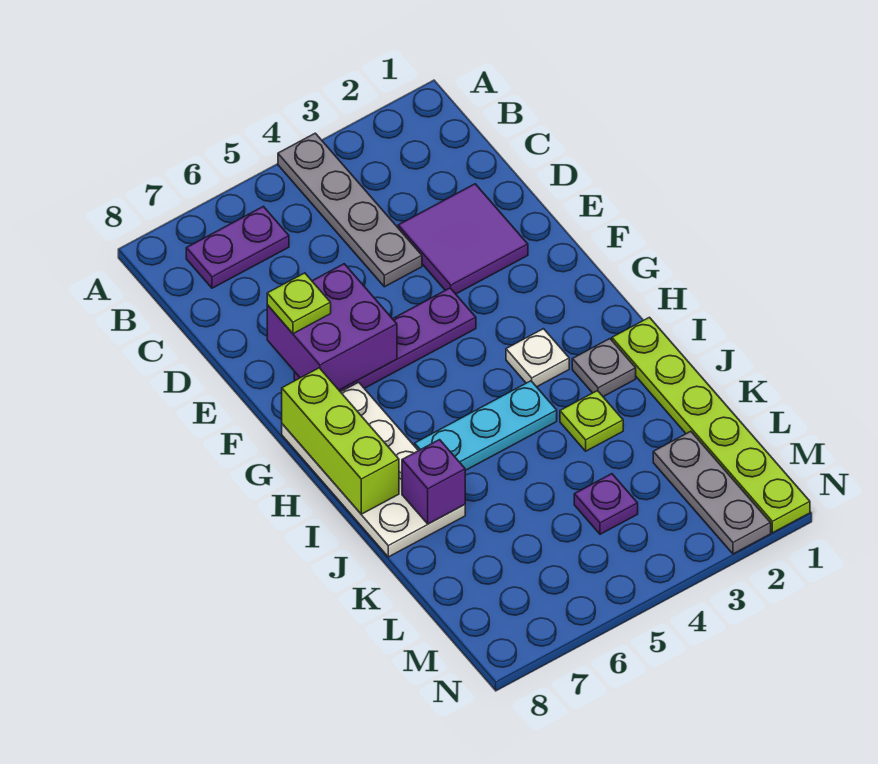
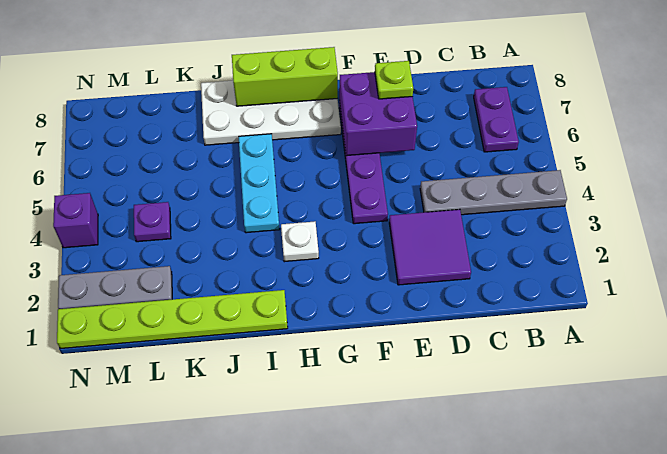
grey 1x1 plate [572,339,636,397] -> none
lime 1x1 plate [560,391,623,451] -> none
purple 1x1 brick [402,440,465,524] -> purple 1x1 brick moved to [53,193,98,248]

